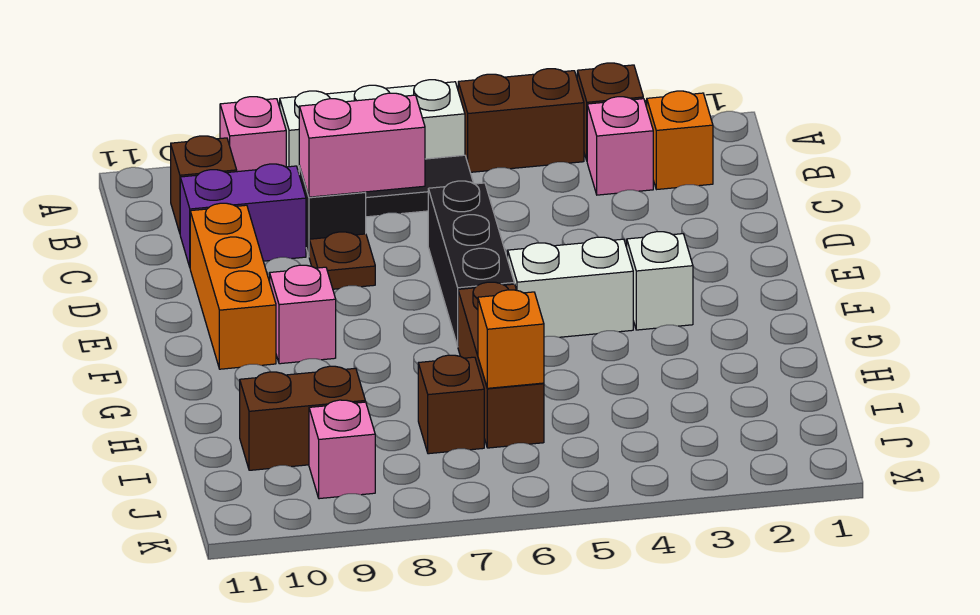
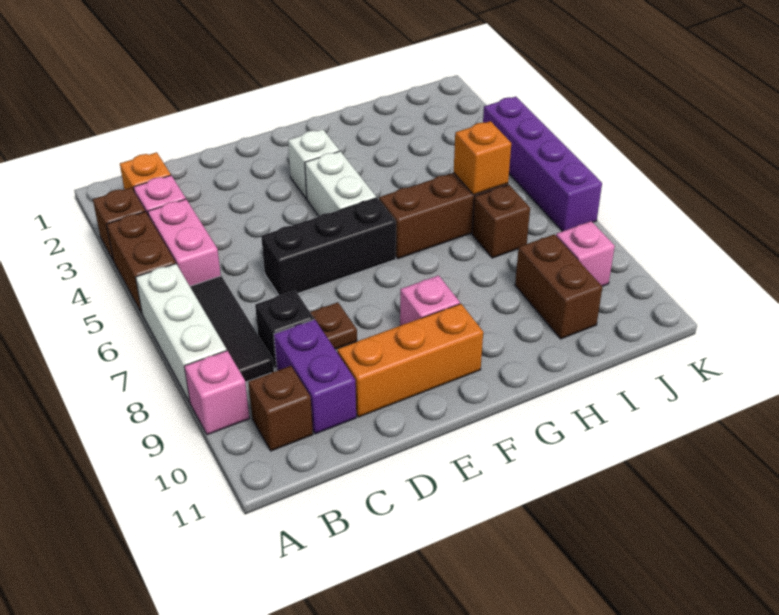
pink 1x2 brick [299,93,425,197] -> pink 1x2 brick moved to [148,199,221,286]
none -> purple 1x4 brick [483,97,602,231]

